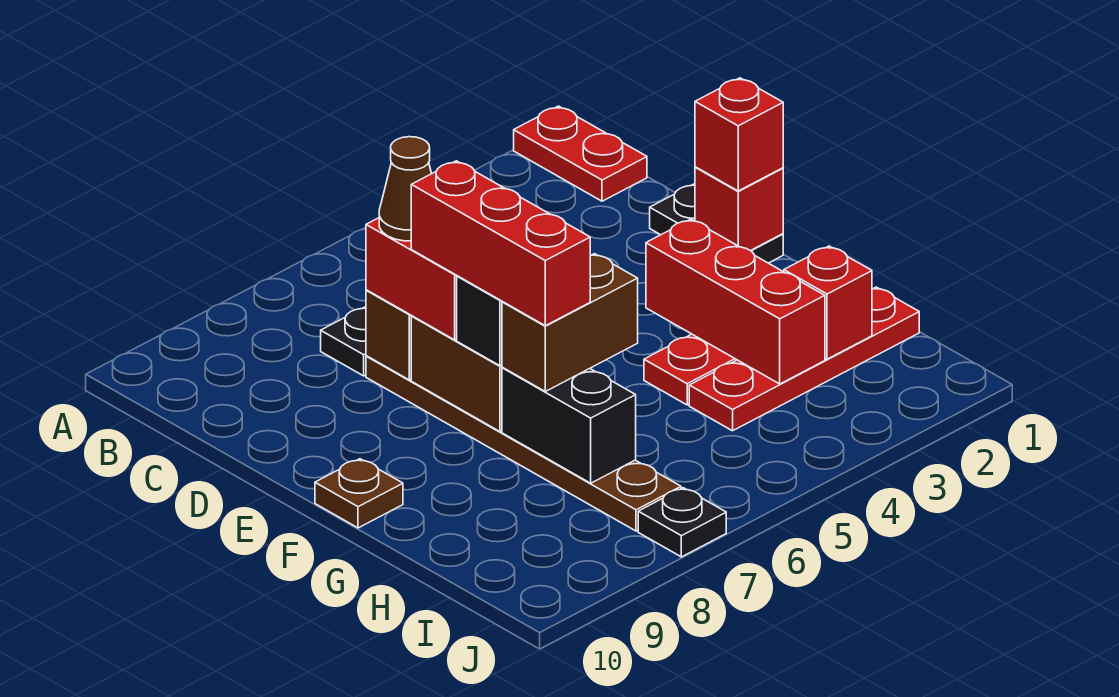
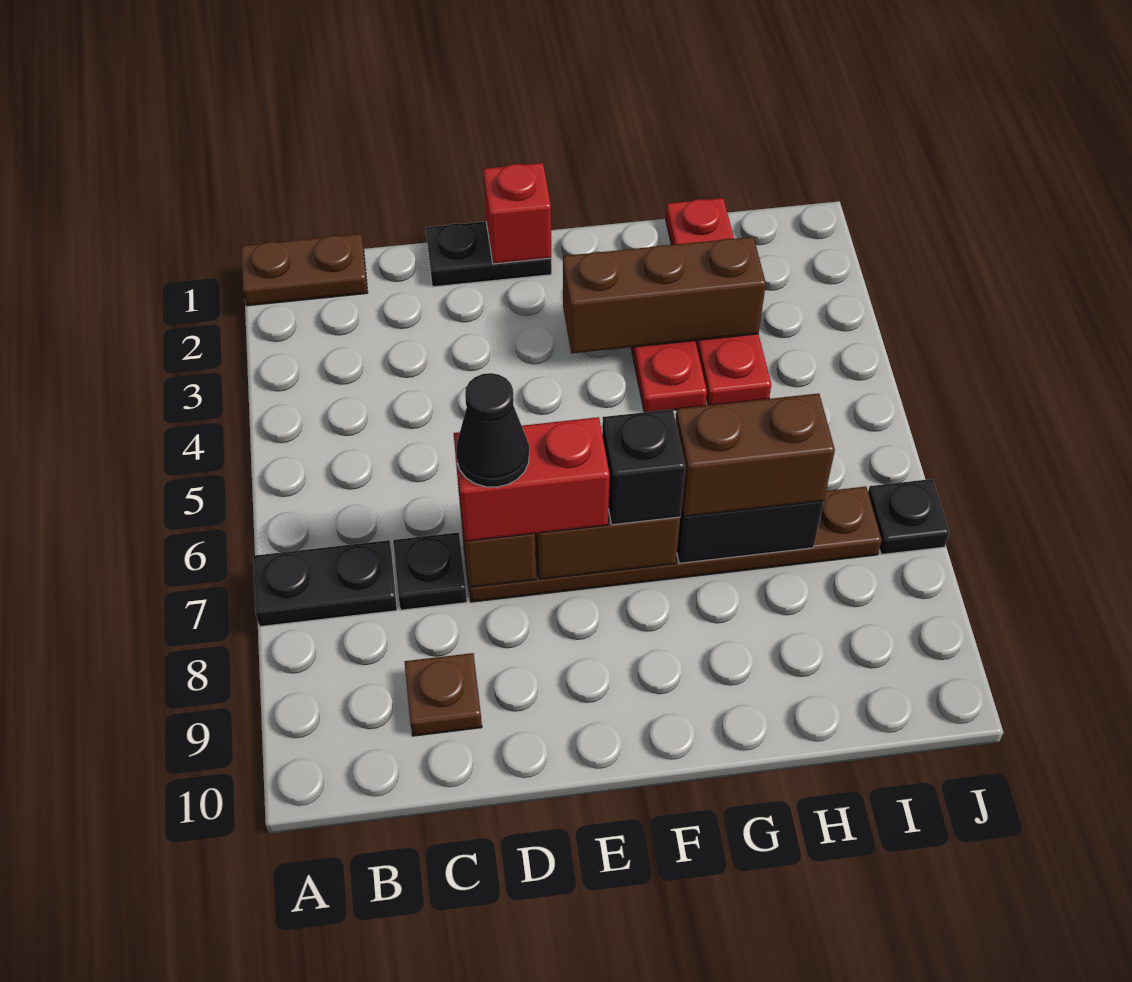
red 1x2 plate [514,106,647,201] -> brown 1x2 plate [241,234,368,306]
none -> black 1x2 plate [253,540,397,626]
brown 1x1 cone [379,137,432,241] -> black 1x1 cone [456,373,529,487]
red 1x1 brick [695,78,783,191] -> none
red 1x3 brick [411,161,590,326] -> none
red 1x3 brick [646,219,825,384] -> brown 1x3 brick [563,237,766,354]
brown 1x1 plate [315,459,403,528] -> brown 1x1 plate moved to [405,653,482,736]
brown 1x2 brick [502,254,638,391] -> brown 1x2 brick turned to [675,393,835,517]
red 1x1 brick [784,246,872,359] -> none

